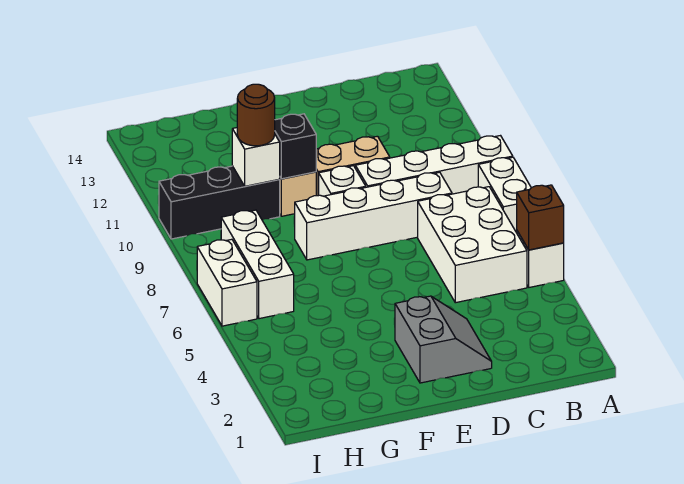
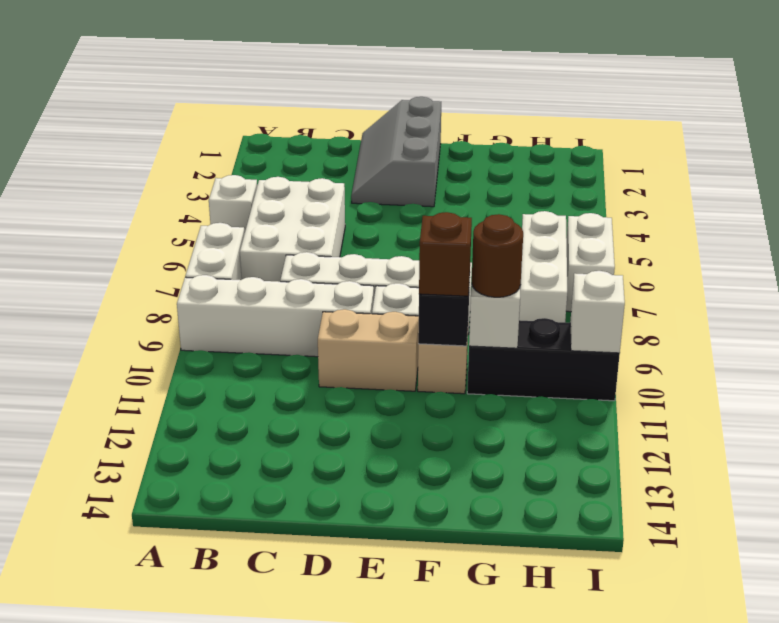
brown 1x1 brick [517,185,564,250] -> brown 1x1 brick moved to [419,212,472,296]
grey 2x2 slope [395,296,492,383] -> grey 2x3 slope [351,97,441,207]
none -> white 1x1 brick [570,271,625,353]

